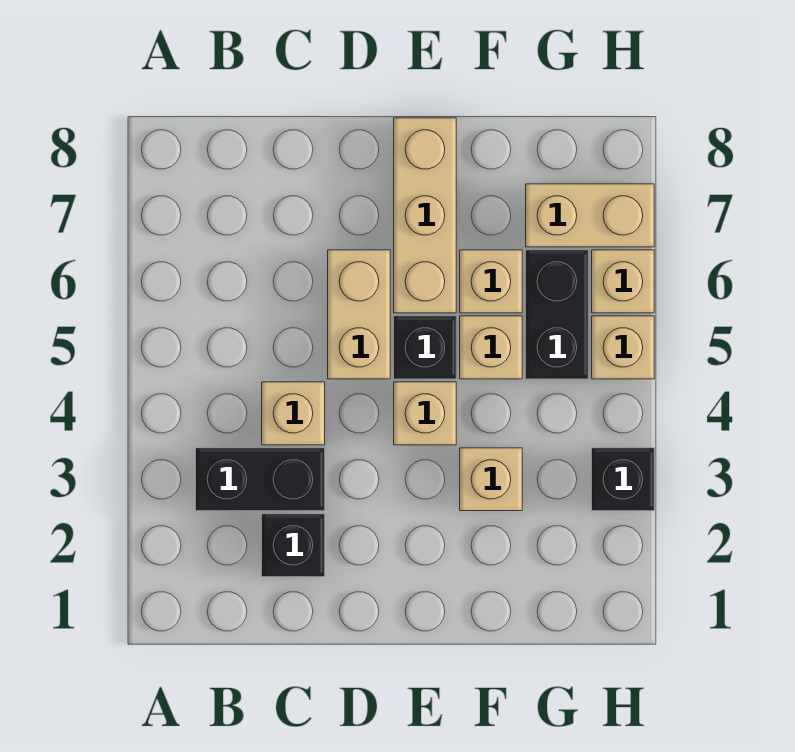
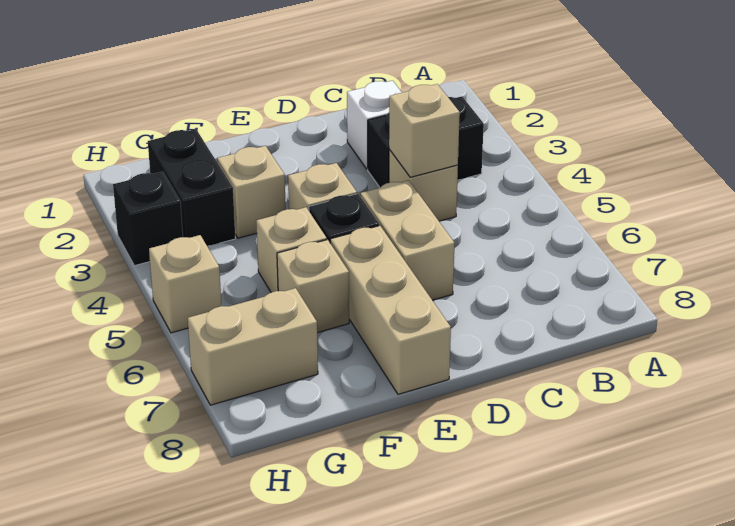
black 1x1 brick [262,514,325,577] -> white 1x1 brick [347,81,402,169]
black 1x2 brick [526,250,588,379] -> black 1x2 brick moved to [148,129,235,246]
tan 1x1 brick [592,250,654,313] -> tan 1x1 brick moved to [389,84,460,177]

